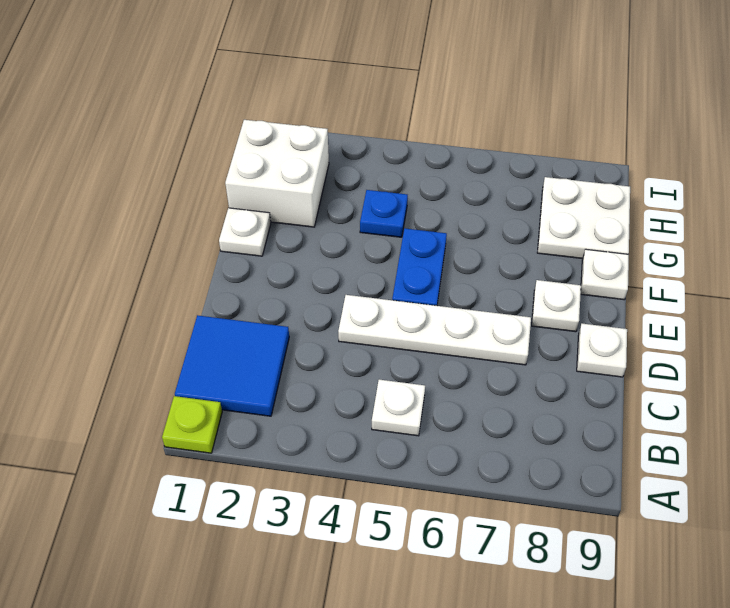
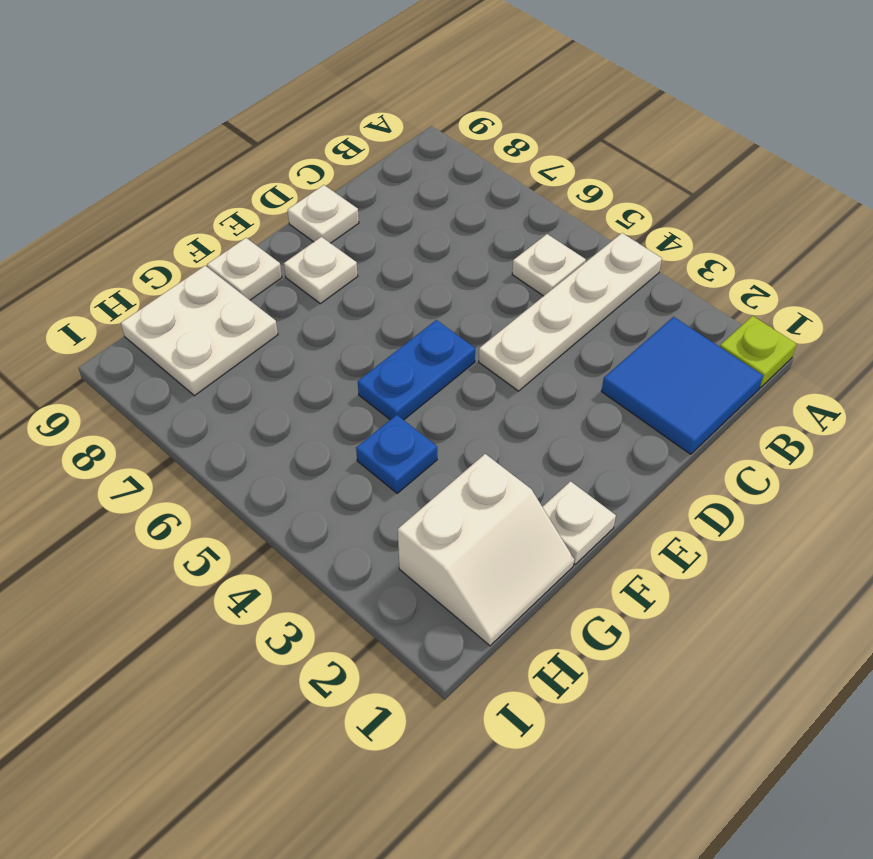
white 1x4 plate [338,295,531,365] -> white 1x4 plate turned to [479,233,662,391]
white 2x2 brick [225,120,329,227] -> white 2x2 slope [398,454,574,646]

